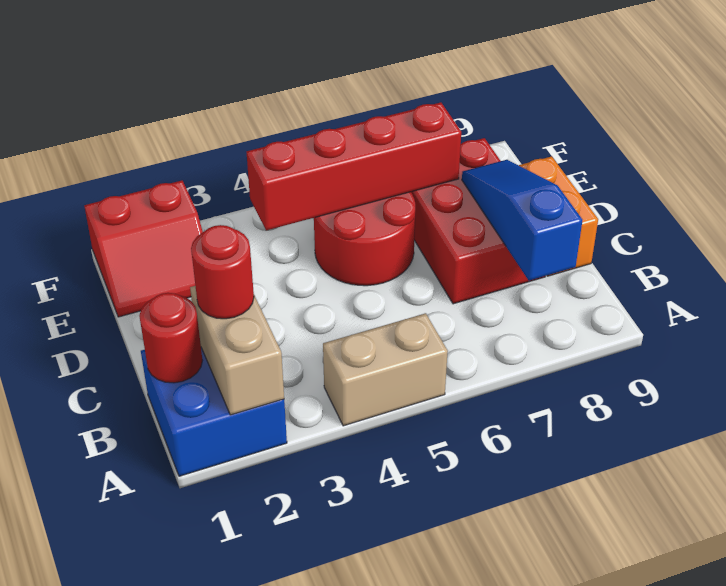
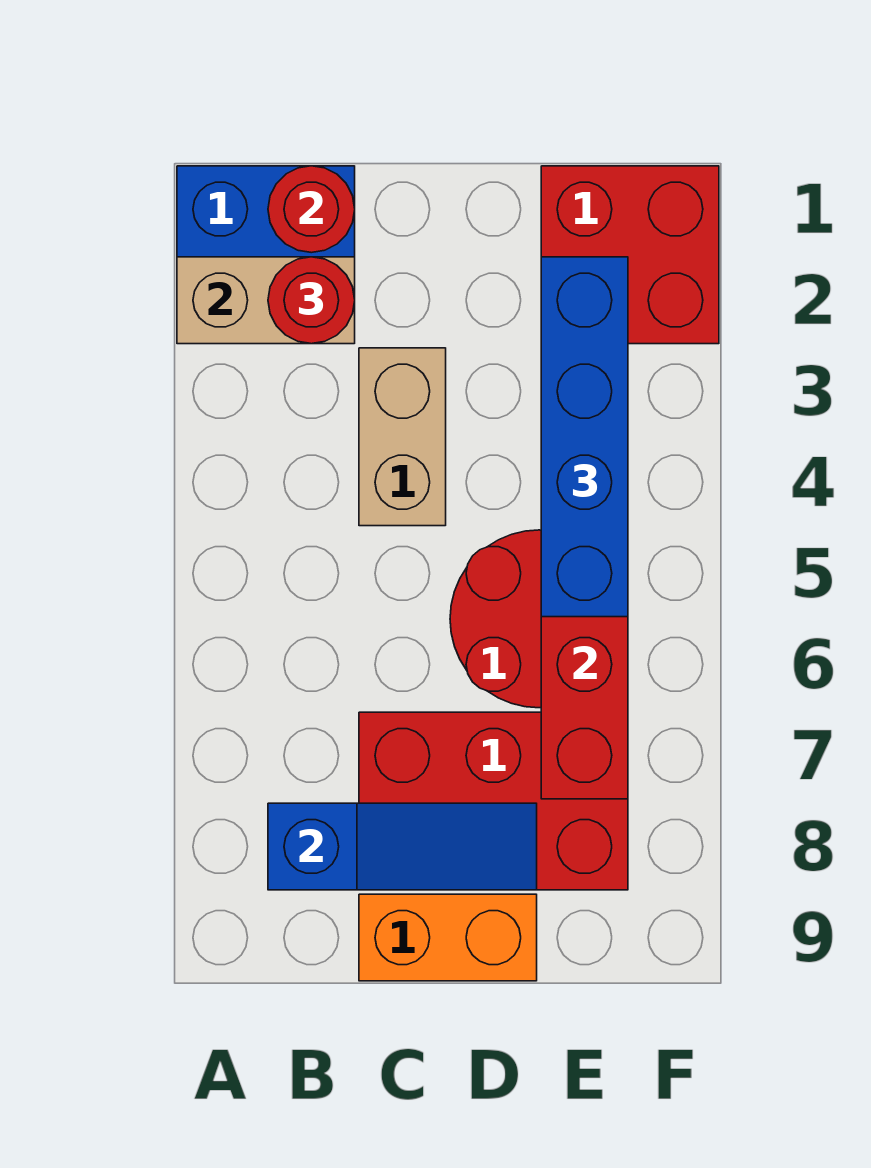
tan 1x2 brick [323,313,448,426] -> tan 1x2 brick moved to [359,348,446,526]
red 2x2 slope [84,181,203,317] -> red 2x2 brick [541,166,719,344]
none -> blue 1x4 brick [541,257,628,617]

